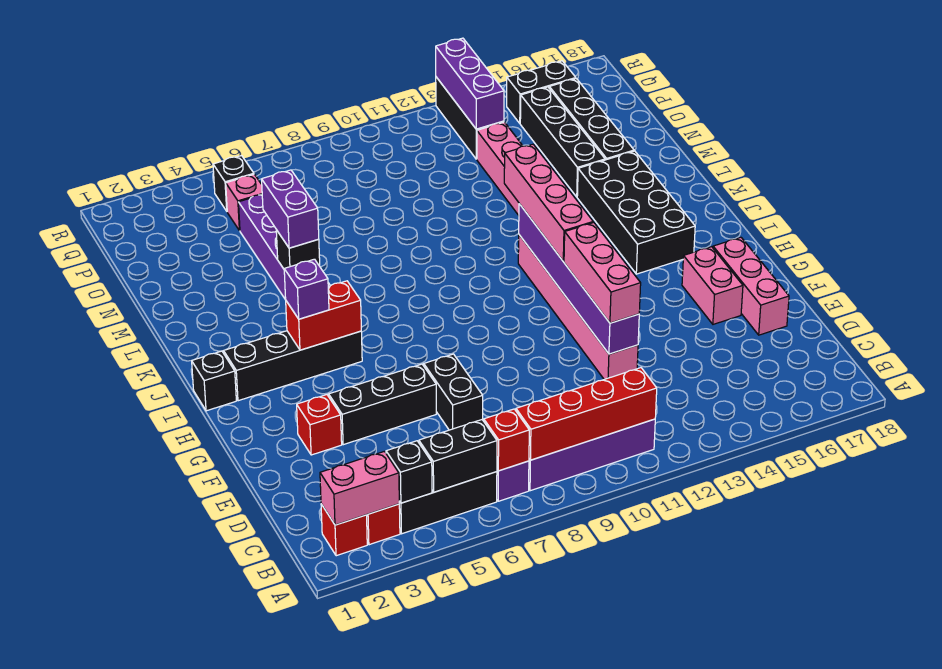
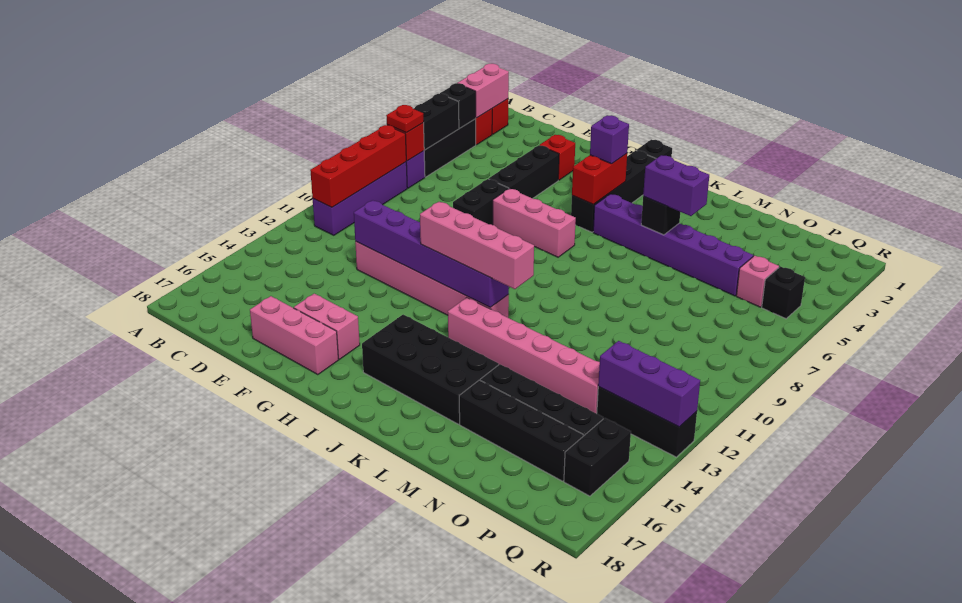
none -> red 1x1 plate [386,105,424,133]
black 1x2 brick [424,354,483,430] -> black 1x2 brick turned to [453,179,509,225]
pink 1x3 brick [564,222,641,323] -> pink 1x3 brick moved to [493,188,576,257]

